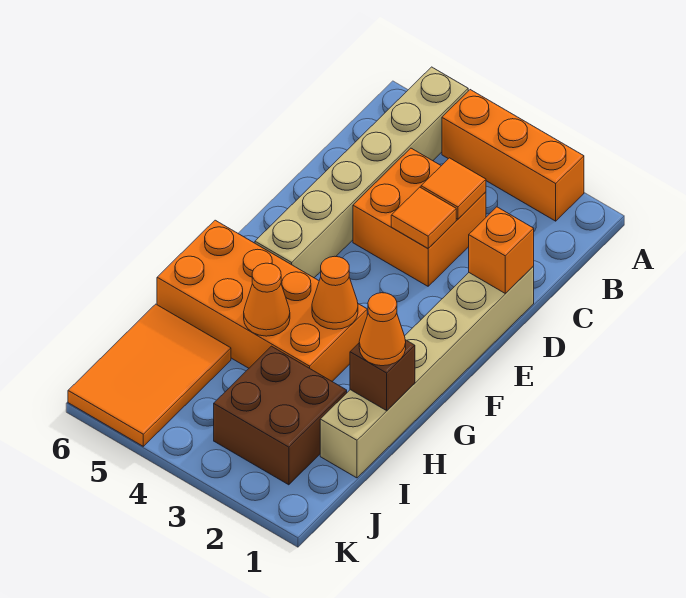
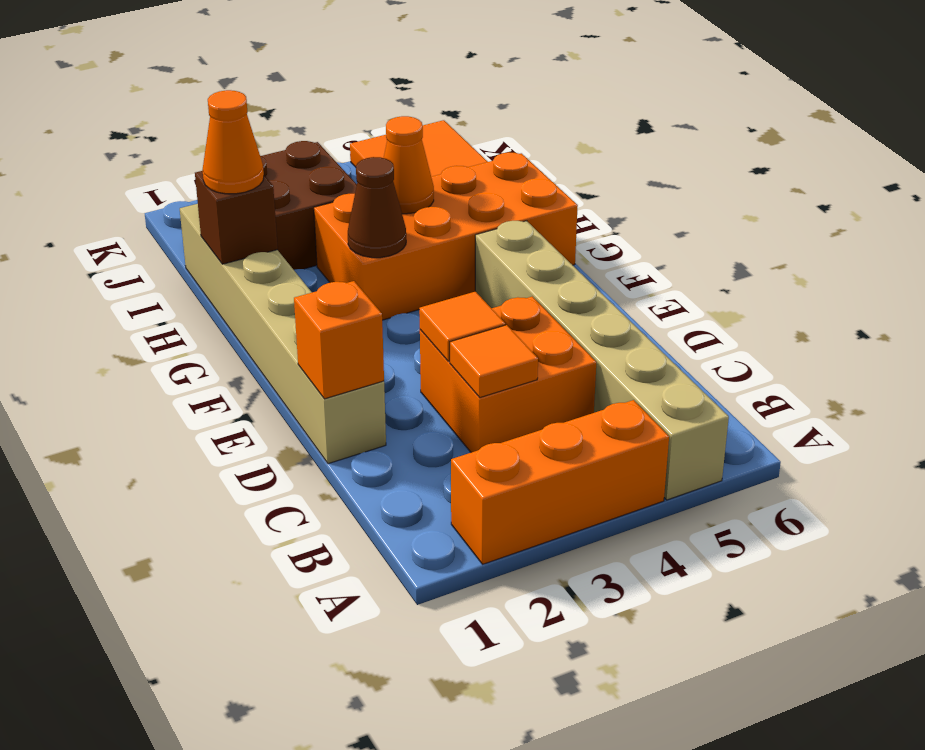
orange 1x1 cone [312,256,358,329] -> brown 1x1 cone [348,157,406,258]

